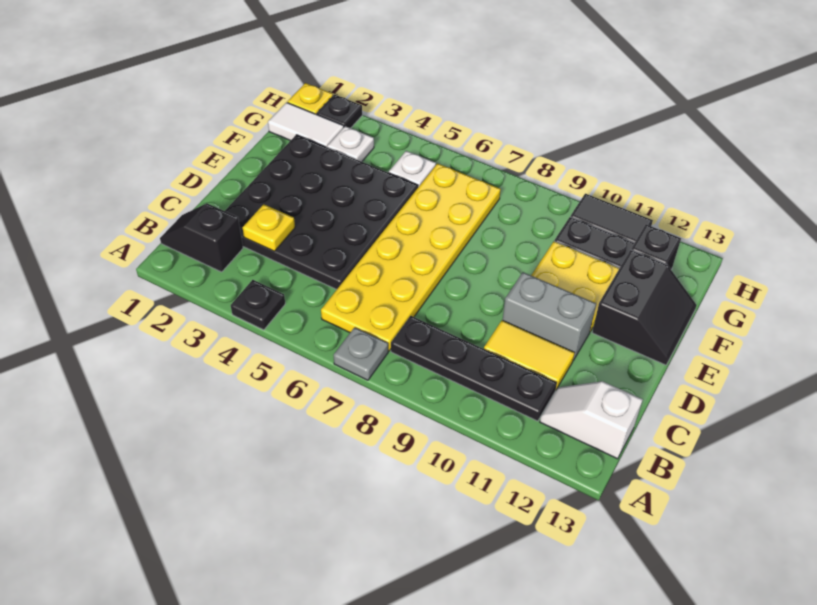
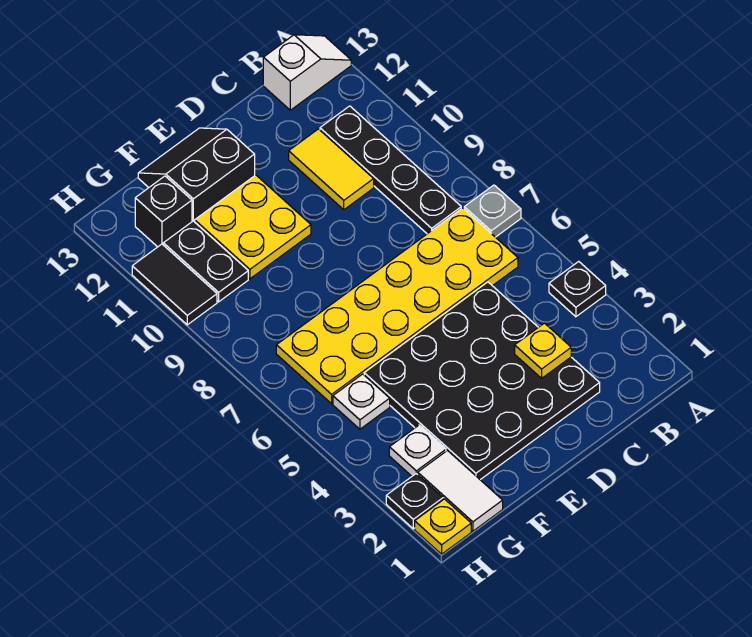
black 1x2 slope [160,203,243,272] -> none
white 1x2 slope [540,381,643,459] -> white 1x2 slope turned to [263,35,351,110]
grey 1x2 brick [503,272,596,360] -> none

